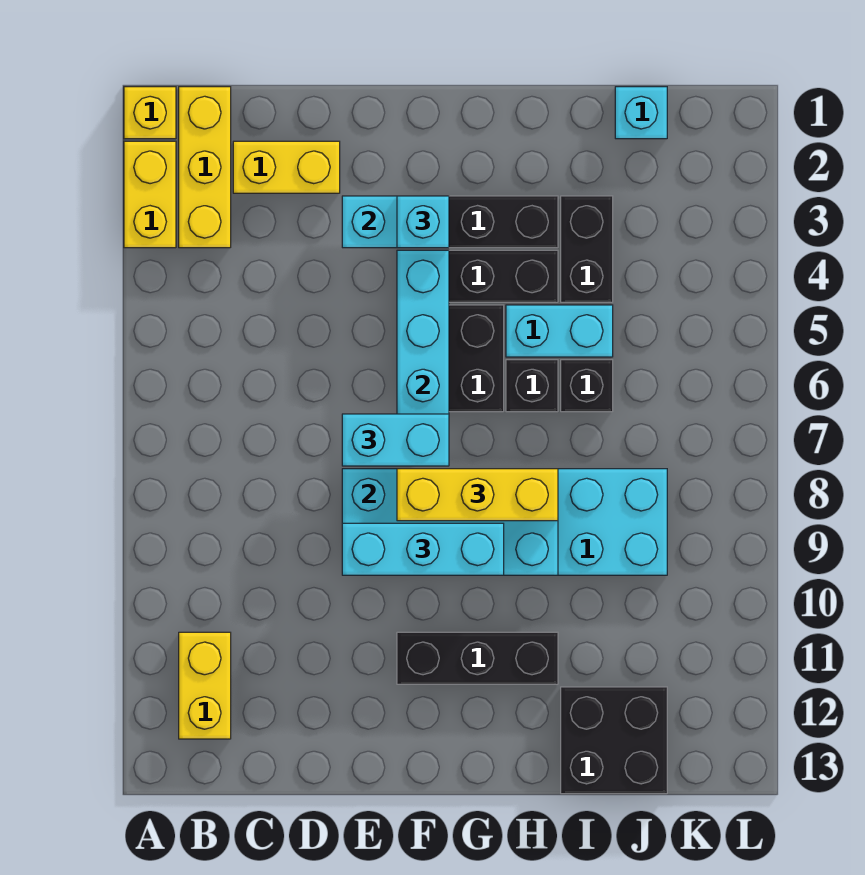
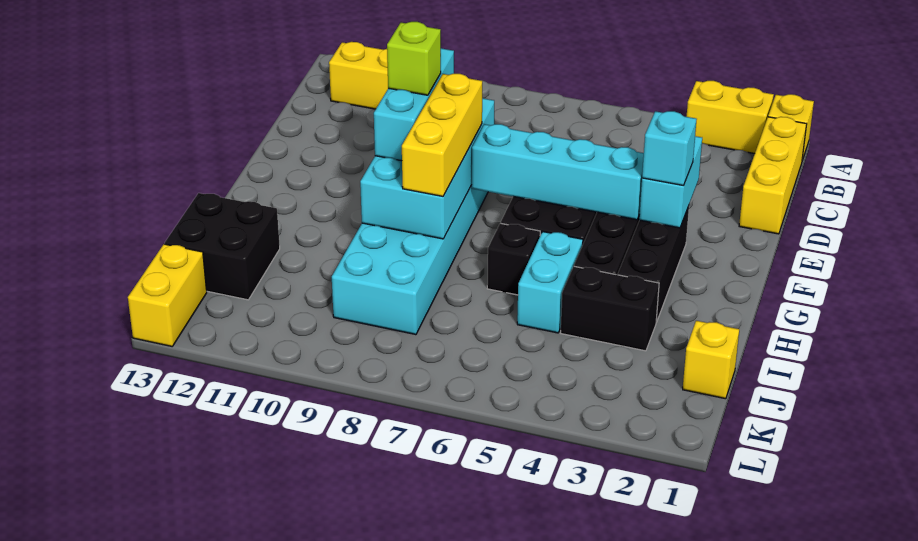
yellow 1x3 brick [179,87,231,248] -> yellow 1x3 brick turned to [739,117,807,234]
yellow 1x2 brick [233,141,340,193] -> yellow 1x2 brick moved to [128,244,207,346]
cyan 1x2 brick [342,414,449,466] -> none
none -> lime 1x1 brick [387,22,441,95]
black 1x3 brick [397,632,558,684] -> none
black 1x1 brick [561,360,613,412] -> none
cyan 1x1 brick [615,87,667,139] -> yellow 1x1 brick [683,321,739,399]

